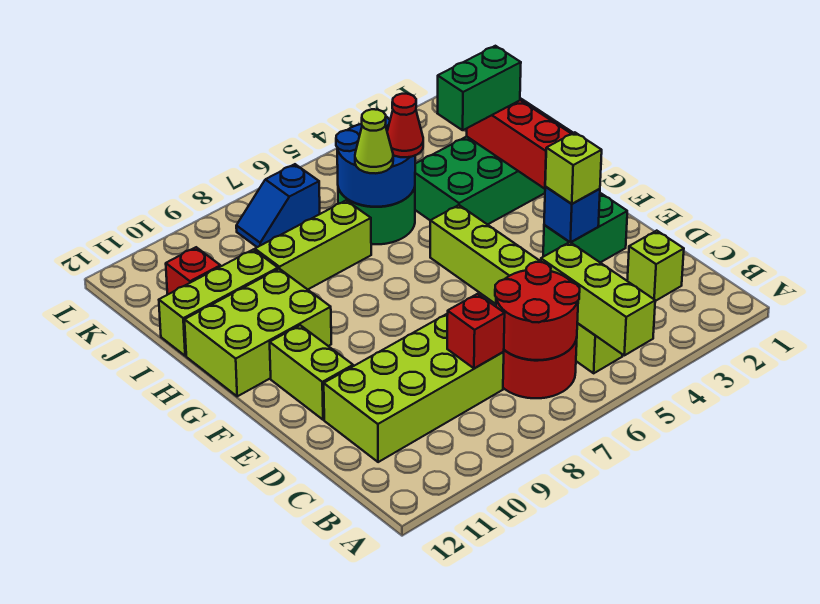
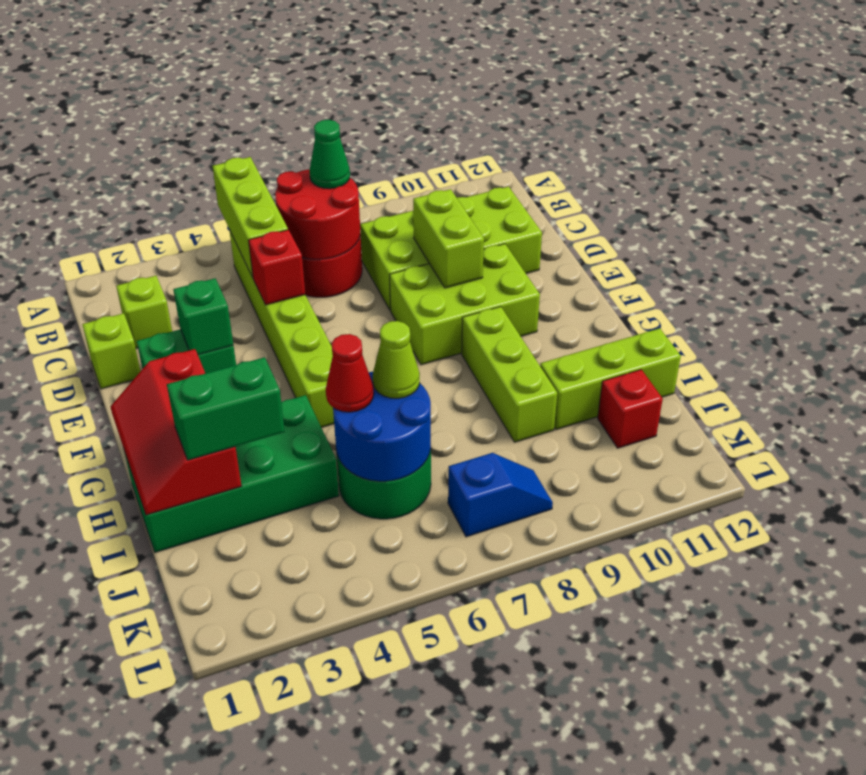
none -> green 1x1 cone [309,120,350,189]
red 1x1 brick [447,294,505,368] -> red 1x1 brick moved to [249,230,305,305]
blue 1x1 brick [544,187,600,242] -> green 1x1 brick [173,278,233,355]
lime 1x1 brick [545,132,602,204] -> lime 1x1 brick moved to [82,313,140,389]
lime 1x2 brick [270,325,353,420] -> lime 1x2 brick moved to [413,189,484,288]
lime 2x3 brick [185,269,331,396] -> lime 2x3 brick moved to [390,244,540,365]
lime 1x3 brick [255,201,371,289] -> lime 1x3 brick turned to [462,307,557,442]

